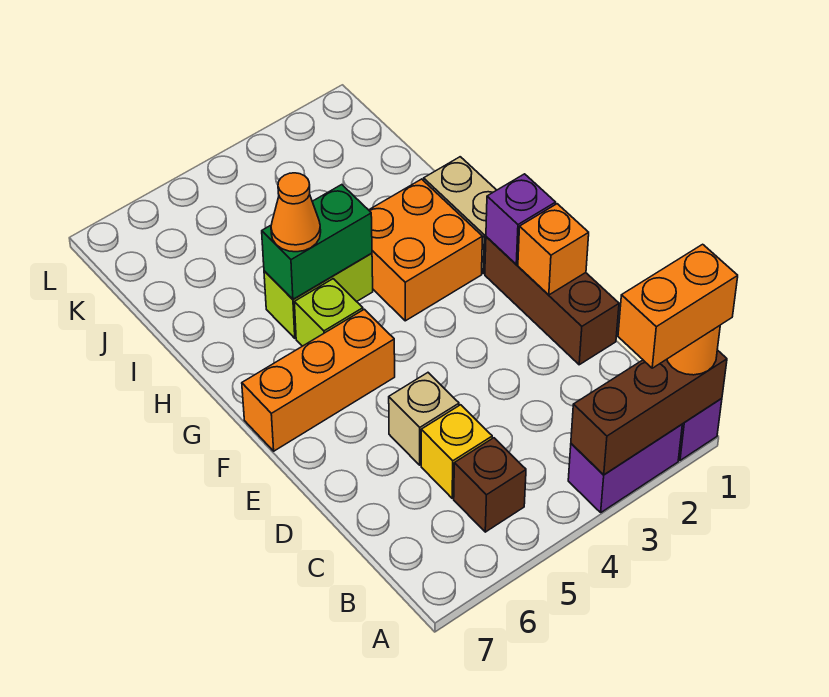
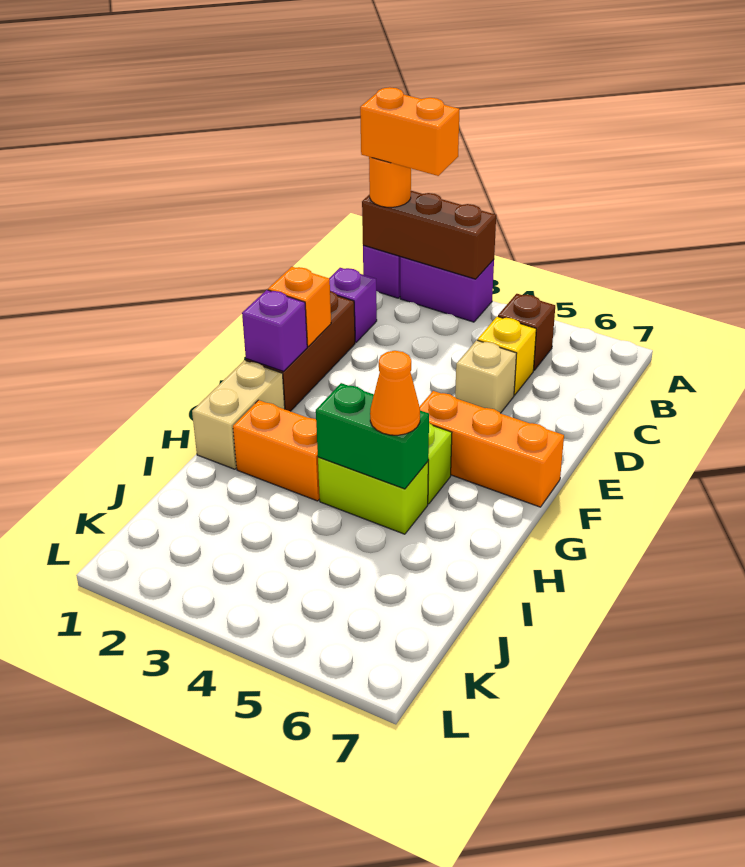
none -> purple 1x1 brick [329,268,377,342]
orange 2x2 brick [369,179,483,321] -> orange 1x2 brick [233,400,320,501]

